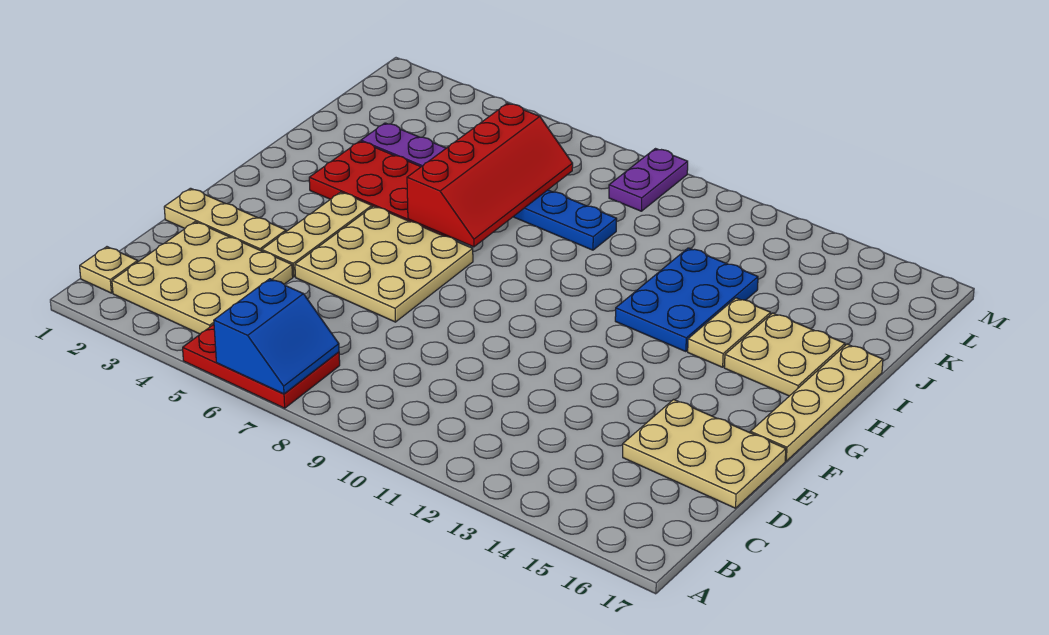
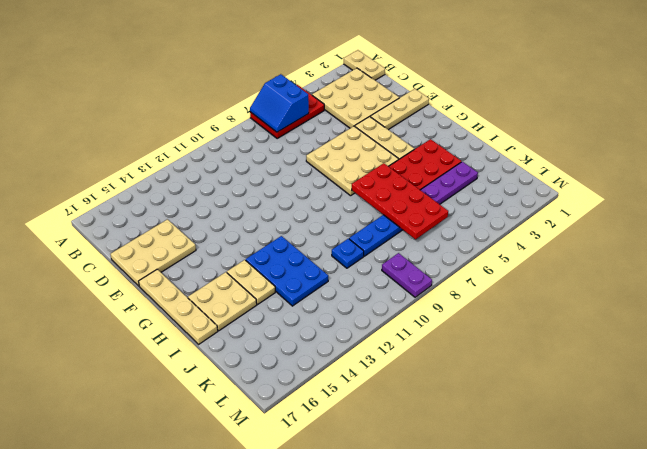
tan 1x1 plate [80,247,138,293] -> tan 1x2 plate [344,50,385,80]
red 2x4 slope [407,103,573,247] -> red 2x4 plate [352,163,448,239]
none -> blue 1x1 plate [332,239,364,268]

